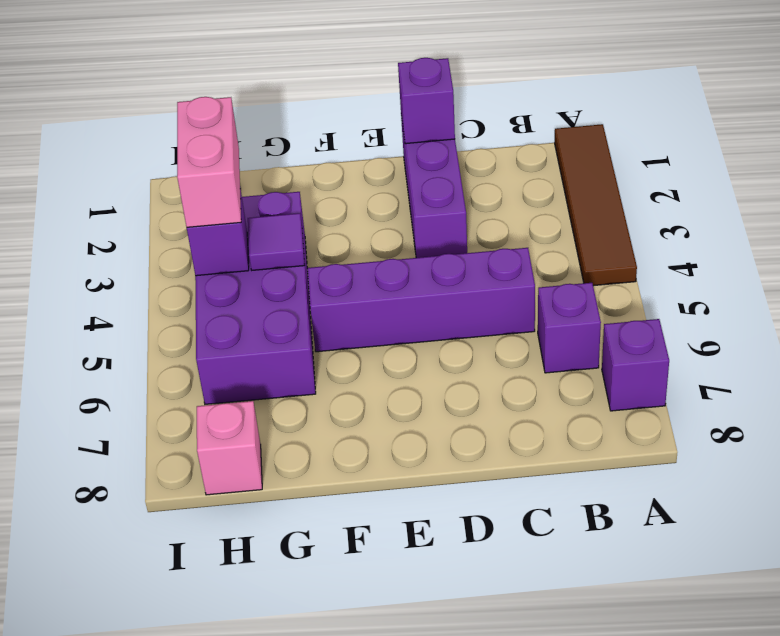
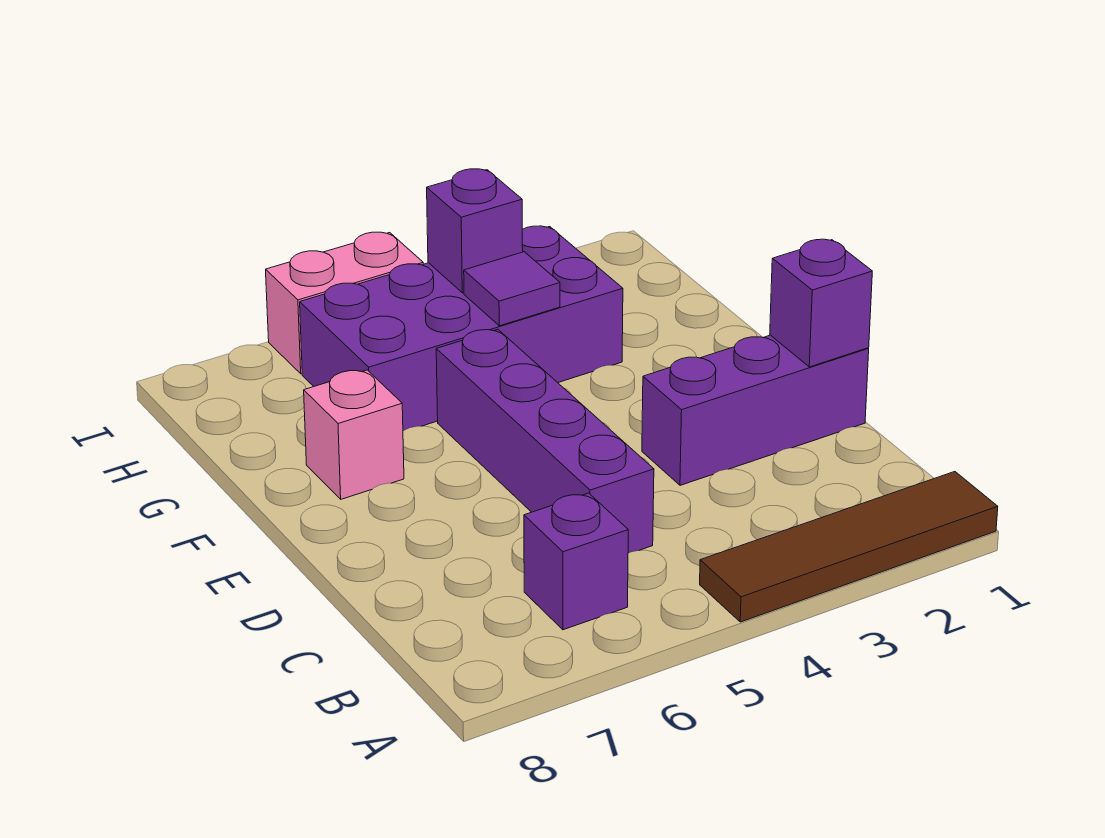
purple 1x1 brick [602,319,669,411] -> none
pink 1x2 brick [177,97,241,227] -> pink 1x2 brick moved to [266,232,423,374]
pink 1x1 brick [197,401,262,495] -> pink 1x1 brick moved to [304,370,404,499]

